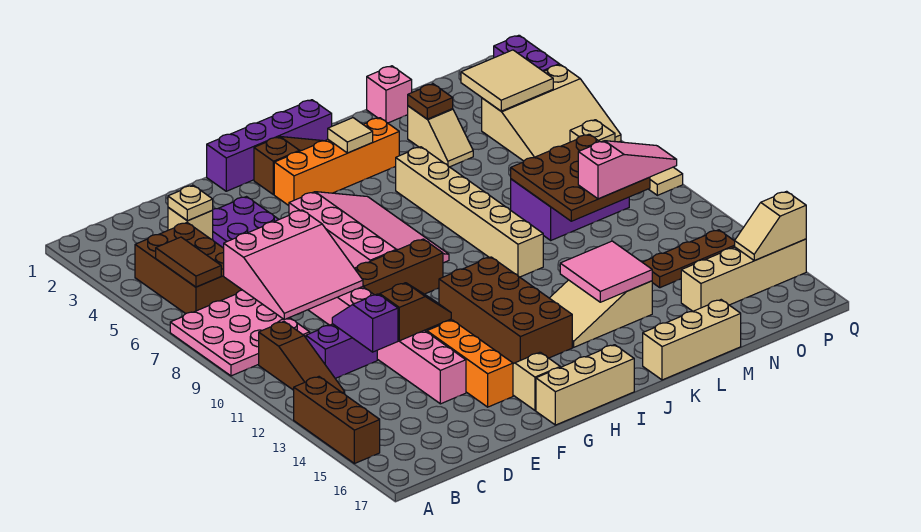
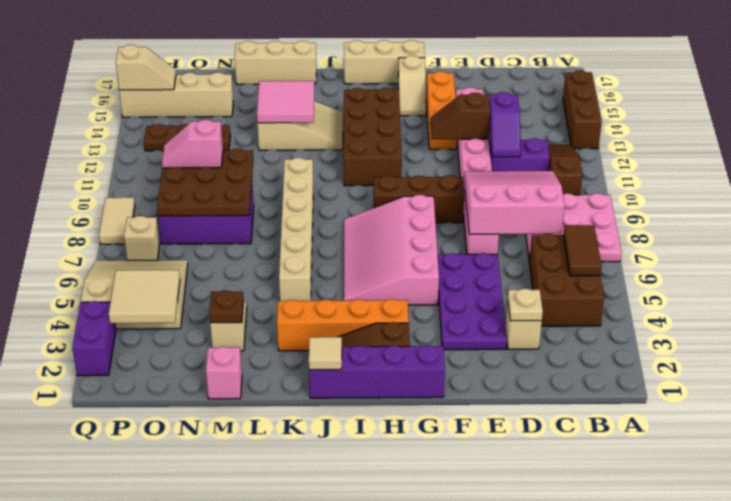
tan 1x1 tile [328,118,373,153] -> tan 1x1 tile moved to [309,337,342,370]
pink 1x3 slope [578,141,677,199] -> pink 1x2 slope [162,120,223,168]

